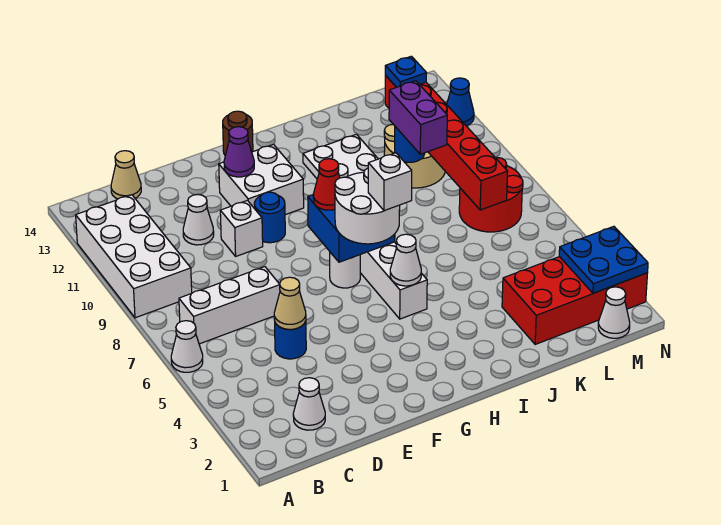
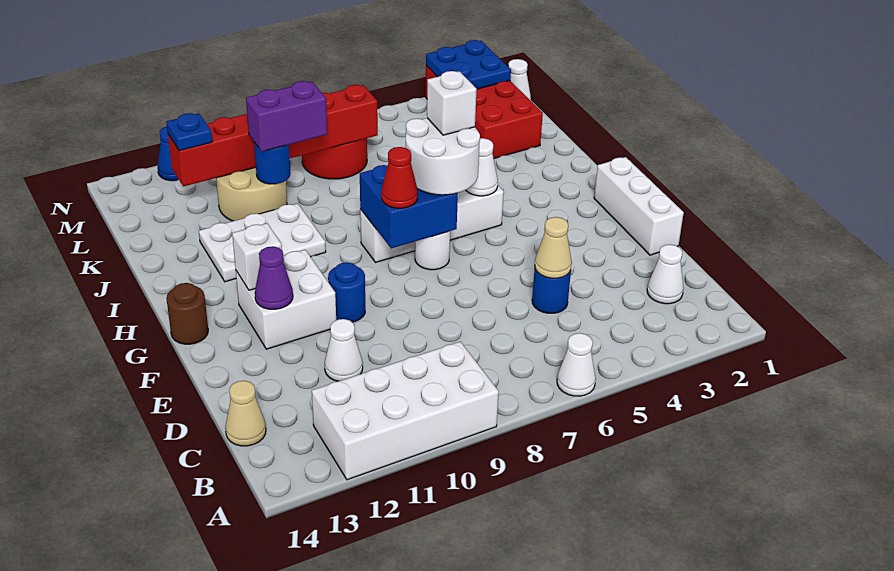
white 1x3 brick [179,267,280,344] -> white 1x3 brick moved to [594,157,684,255]
white 1x1 brick [220,200,263,256] -> white 1x1 brick moved to [232,223,282,290]

